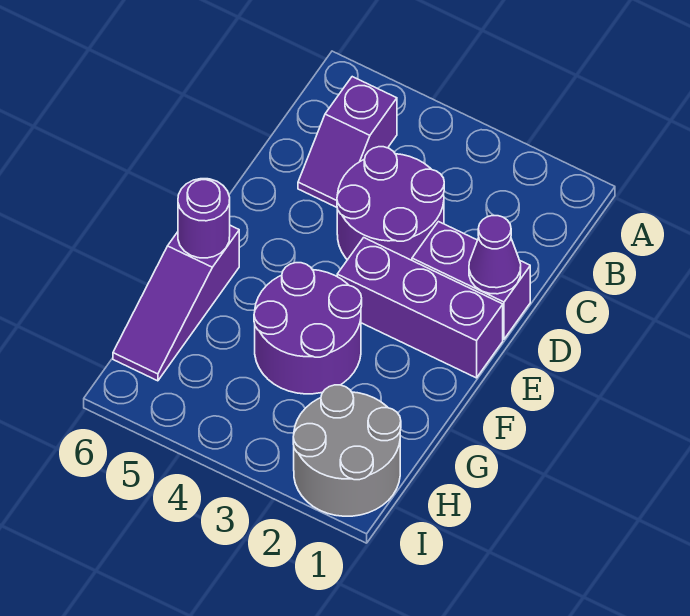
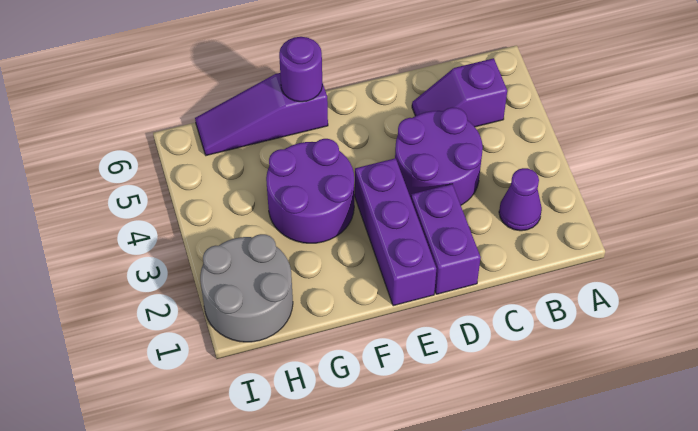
purple 1x1 cone [469,216,521,294] -> purple 1x1 cone moved to [499,168,542,231]

